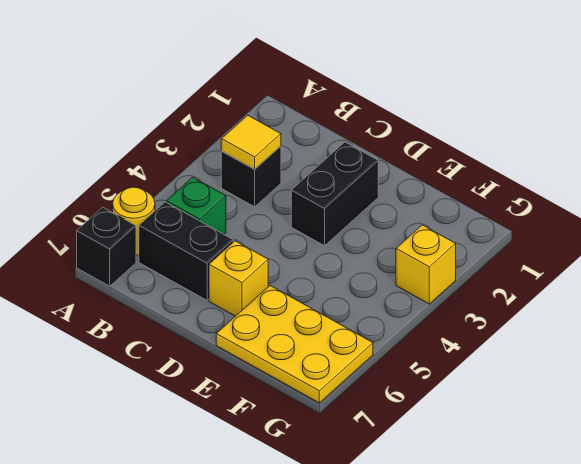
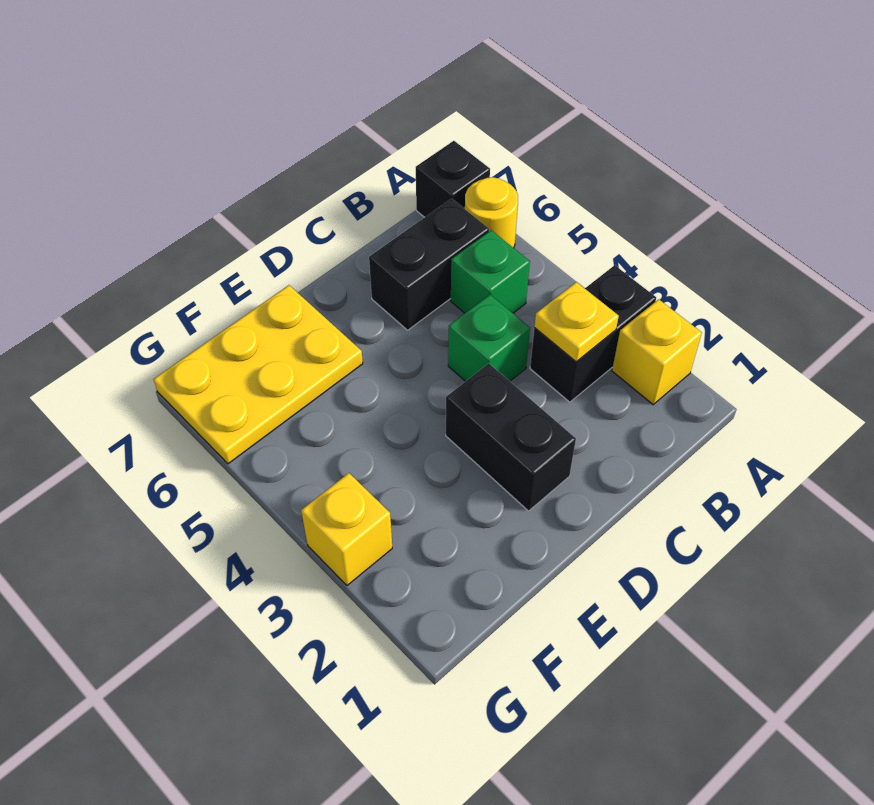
black 1x1 brick [221,146,281,207] -> black 1x2 brick [530,265,656,402]
yellow 1x1 tile [221,115,281,169] -> yellow 1x1 plate [534,282,619,362]
none -> green 1x1 brick [448,295,530,381]
yellow 1x1 brick [209,241,268,316] -> yellow 1x1 brick moved to [612,299,702,405]

